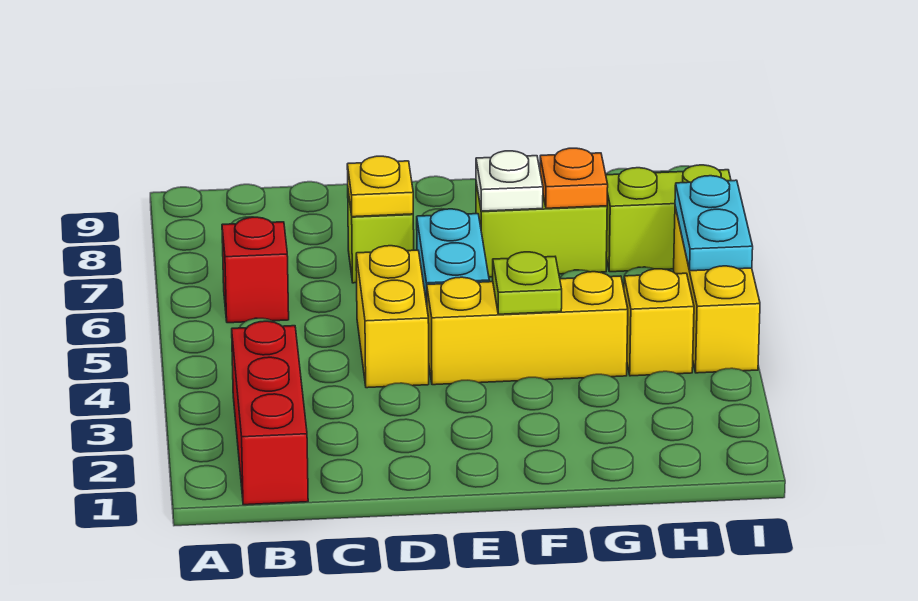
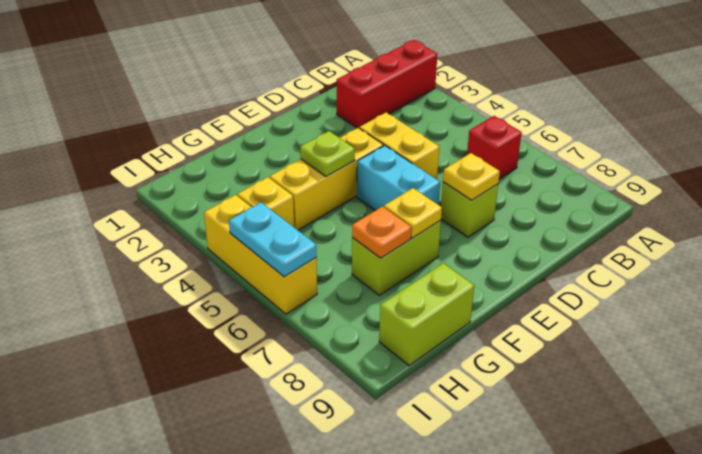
red 1x3 brick [232,321,308,505] -> red 1x3 brick turned to [337,40,437,128]
white 1x1 plate [476,151,543,211] -> yellow 1x1 plate [384,188,442,238]
lime 1x2 brick [606,165,731,272] -> lime 1x2 brick moved to [379,263,474,366]

